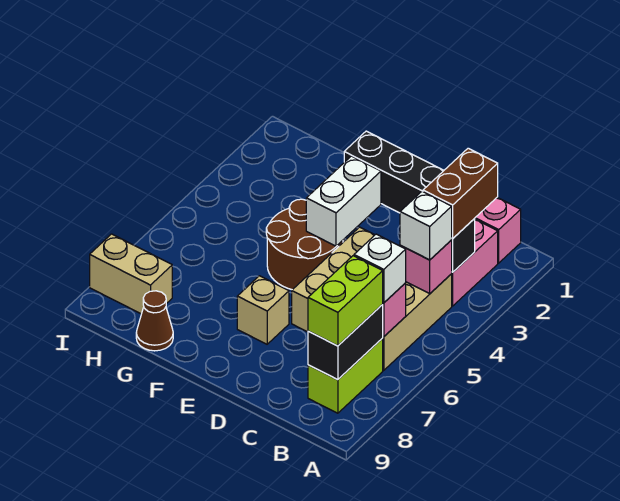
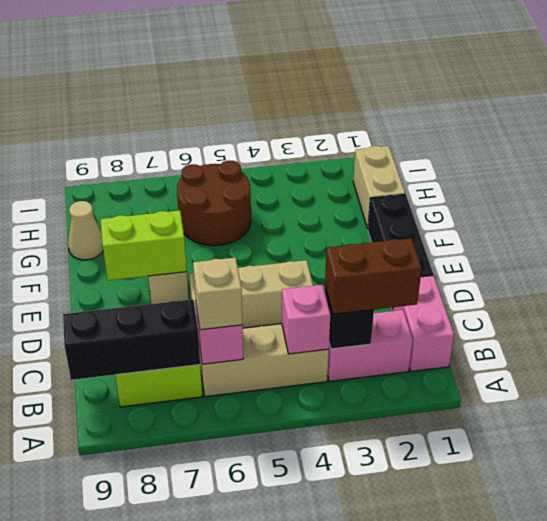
white 1x1 brick [400,191,452,260] -> none
white 1x1 brick [354,234,406,303] -> tan 1x1 brick [193,258,243,330]
black 1x2 brick [308,305,383,380] -> black 1x3 brick [63,299,200,380]
lime 1x2 brick [308,256,383,346] -> lime 1x2 brick moved to [101,211,187,280]
white 1x2 brick [306,156,381,246] -> none
brown 2x2 round brick [266,199,343,290] -> brown 2x2 round brick moved to [177,161,251,246]
brown 1x1 cone [136,291,173,351] -> tan 1x1 cone [68,201,103,260]
tan 1x2 brick [90,234,172,314] -> tan 1x2 brick moved to [353,146,405,229]

